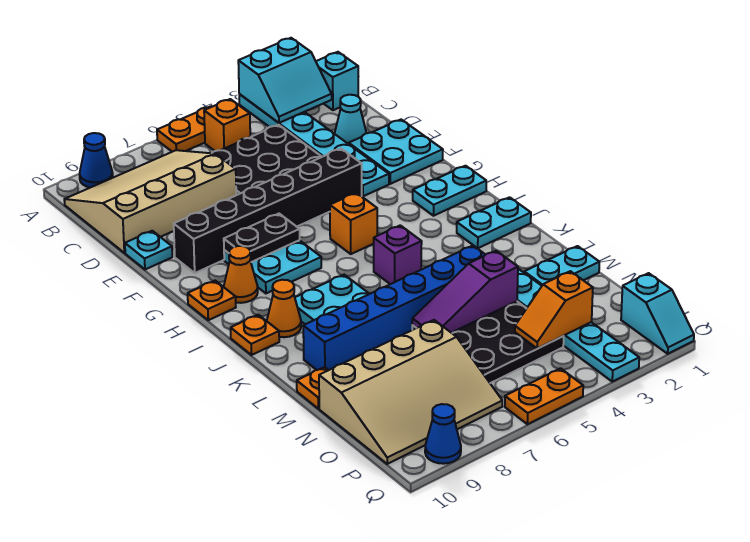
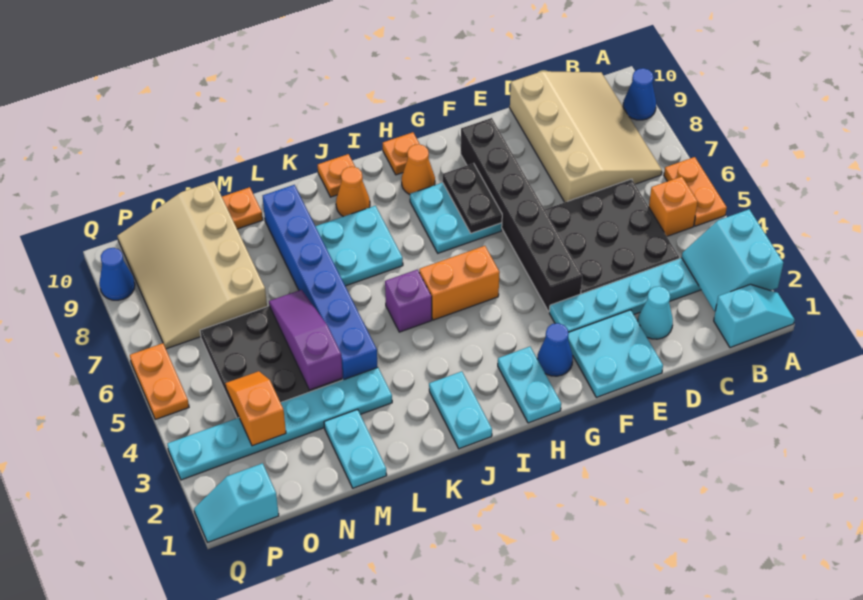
cyan 1x1 plate [125,231,172,270] -> none
none -> blue 1x1 cone [537,323,573,376]
orange 1x1 brick [330,193,377,254] -> orange 1x2 brick [419,246,500,320]

